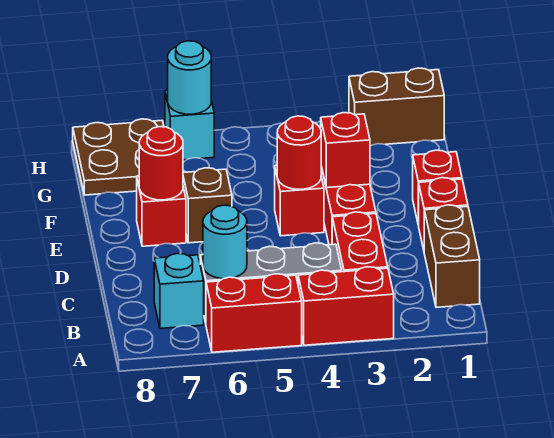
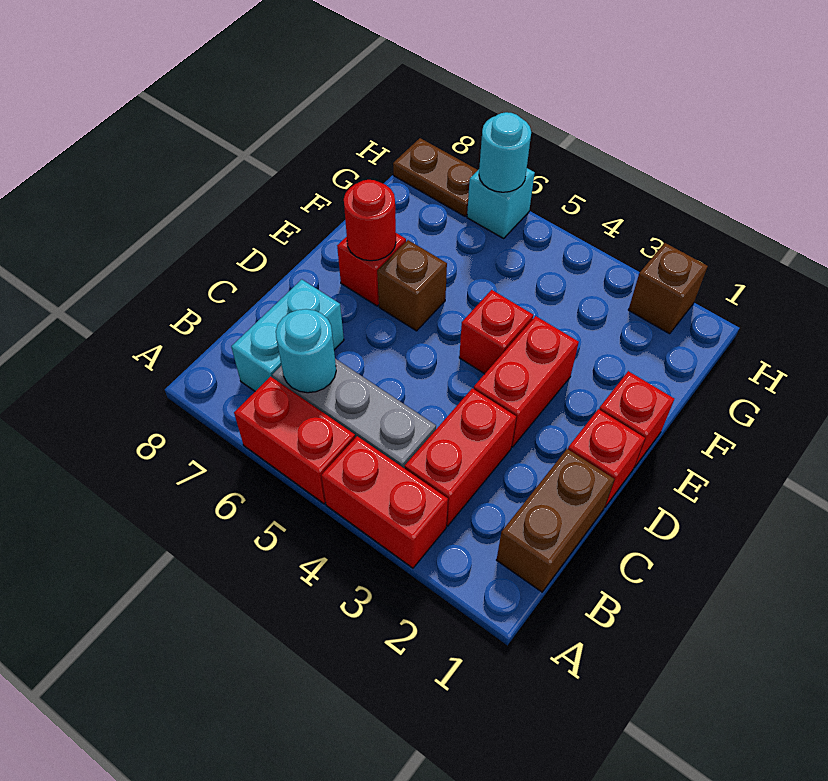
cyan 1x1 brick [154,253,204,329] -> cyan 1x2 brick [231,279,344,391]
red 1x1 brick [321,113,370,188] -> none
red 1x1 round brick [277,116,321,189] -> none
brown 2x2 plate [73,119,164,195] -> brown 1x2 plate [393,138,478,216]
brown 1x2 brick [349,68,444,146] -> brown 1x1 brick [628,243,708,334]

